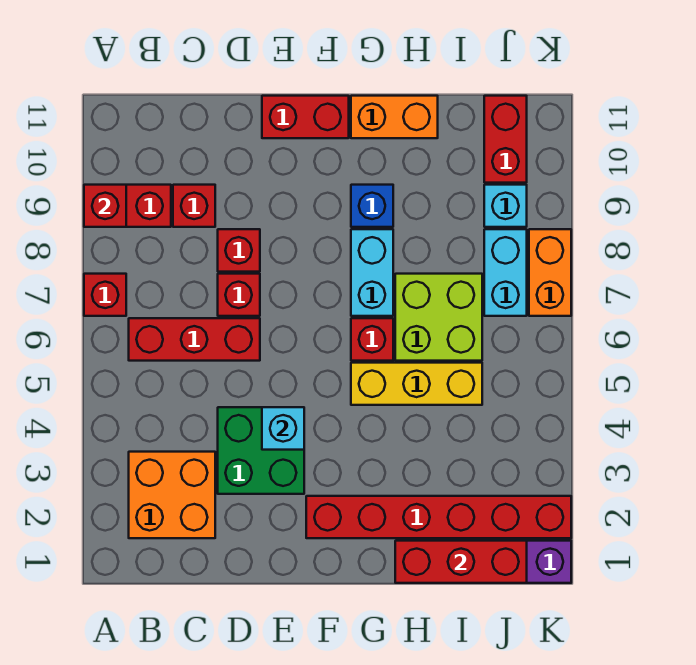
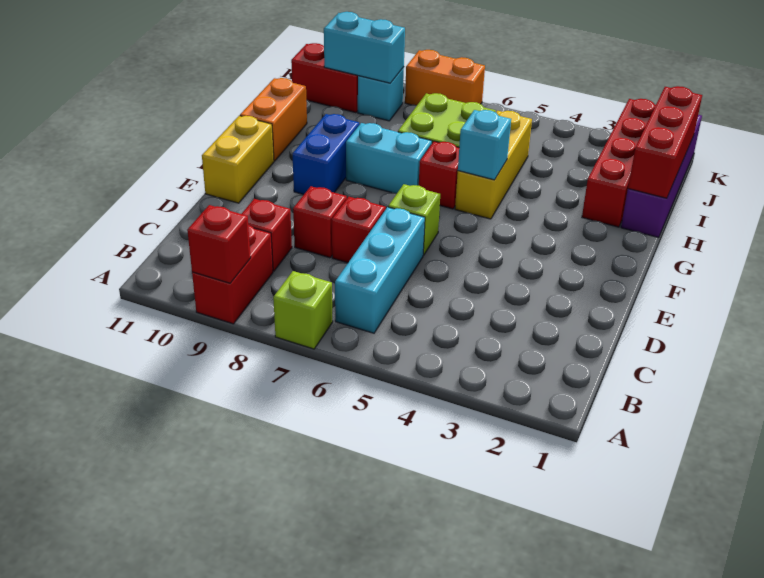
red 1x1 brick [84,274,126,316] -> lime 1x1 brick [273,271,333,349]
orange 2x2 brick [129,452,215,538] -> none
red 1x3 brick [129,318,260,361] -> cyan 1x3 brick [335,207,425,333]
green 2x2 brick [218,407,304,494] -> none
cyan 1x1 brick [262,407,304,450] -> cyan 1x1 brick moved to [458,110,511,180]
none -> lime 1x1 brick [388,184,440,255]
red 1x2 brick [262,96,349,138] -> yellow 1x2 brick [202,116,274,203]
red 1x6 brick [306,496,571,538] -> red 1x4 brick [582,99,656,227]
blue 1x1 brick [351,185,393,227] -> blue 1x2 brick [292,114,359,195]
cyan 1x2 brick [484,229,527,316] -> cyan 1x2 brick moved to [324,12,405,83]

